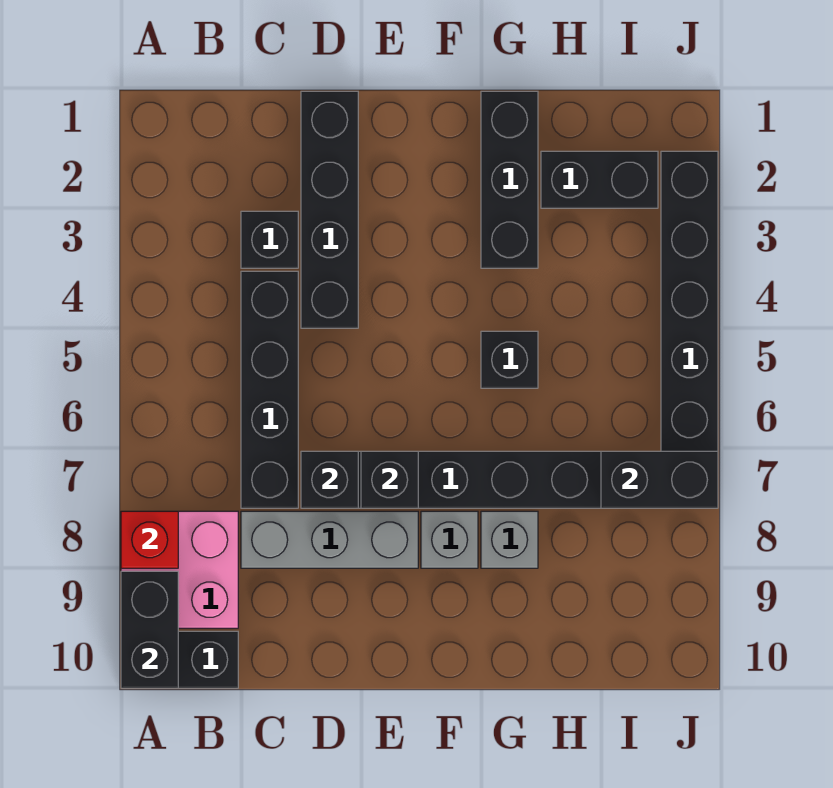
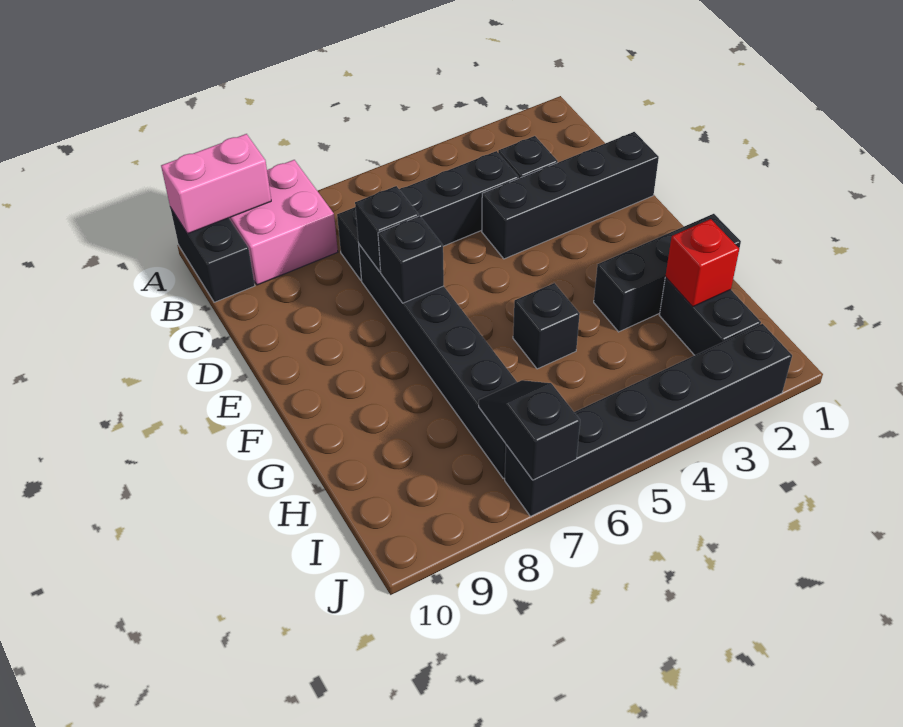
red 1x1 brick [121,511,178,568] -> red 1x1 brick moved to [665,219,739,307]
black 1x2 brick [121,571,178,688] -> pink 1x2 brick [161,134,271,234]
grey 1x3 brick [241,511,418,568] -> none
grey 1x1 brick [421,511,478,568] -> none
grey 1x1 brick [481,511,538,568] -> none
black 1x2 brick [601,451,718,508] -> black 1x2 slope [479,380,580,480]

